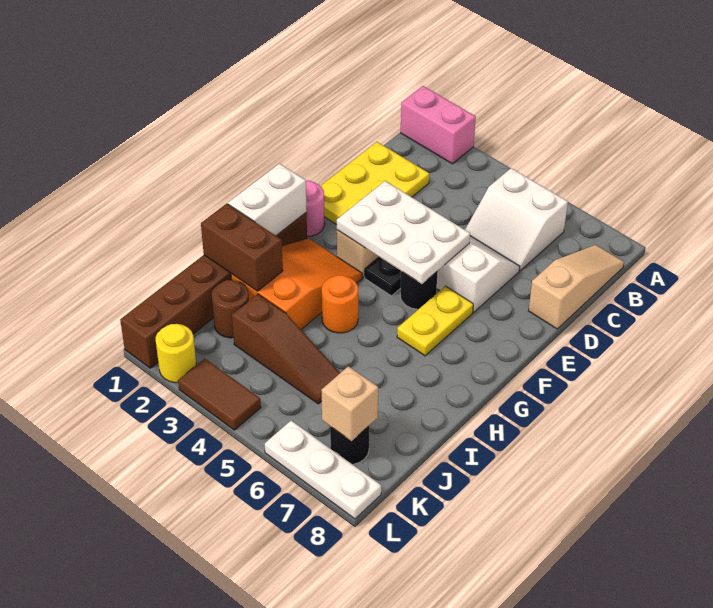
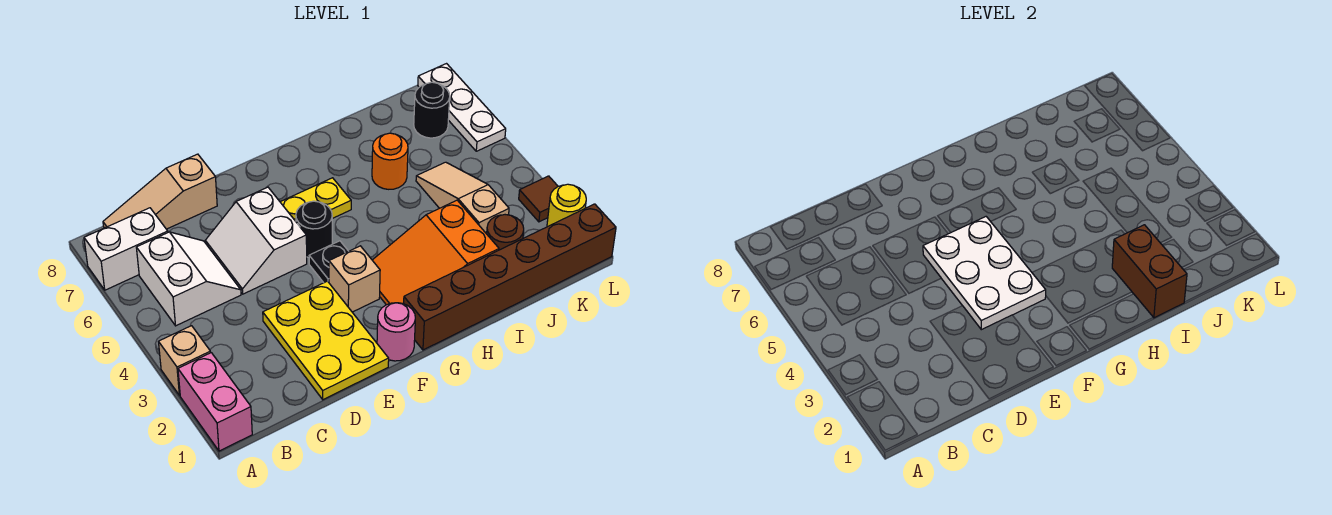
yellow 2x3 plate [321,142,429,225] -> yellow 2x3 plate turned to [263,281,389,400]
white 1x2 brick [228,164,307,236] -> white 1x2 brick moved to [84,208,168,290]
orange 1x1 round brick [322,275,358,333] -> orange 1x1 round brick moved to [372,133,408,189]
brown 1x3 slope [232,294,340,404] -> tan 1x3 slope [416,162,509,234]
tan 1x1 brick [321,366,378,441] -> tan 1x1 brick moved to [159,326,211,396]
brown 1x2 tile [178,358,261,430] -> brown 1x1 tile [519,176,558,222]

